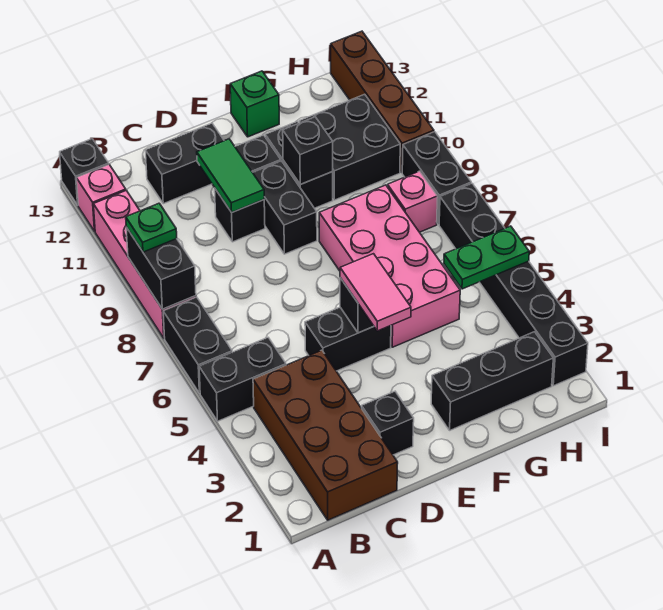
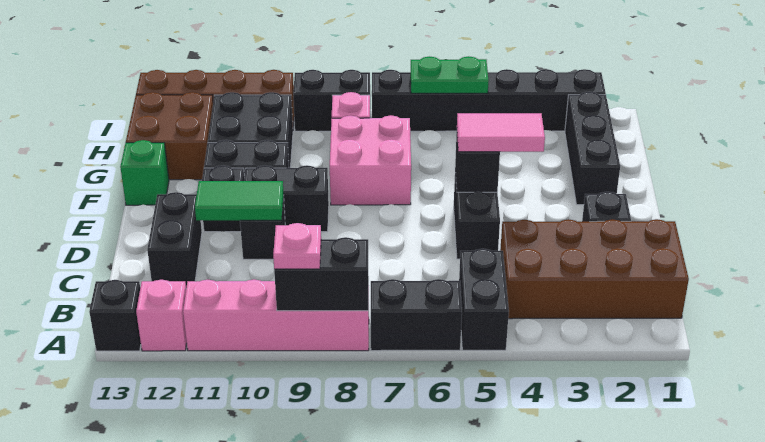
green 1x1 plate [126,203,177,252] -> pink 1x1 plate [273,223,321,269]
pink 2x4 brick [319,185,460,347] -> pink 2x2 brick [330,115,411,205]
black 1x1 brick [283,117,333,184] -> none
none -> brown 2x2 brick [126,92,213,180]
green 1x2 plate [444,226,529,289] -> green 1x2 plate turned to [411,56,489,93]

